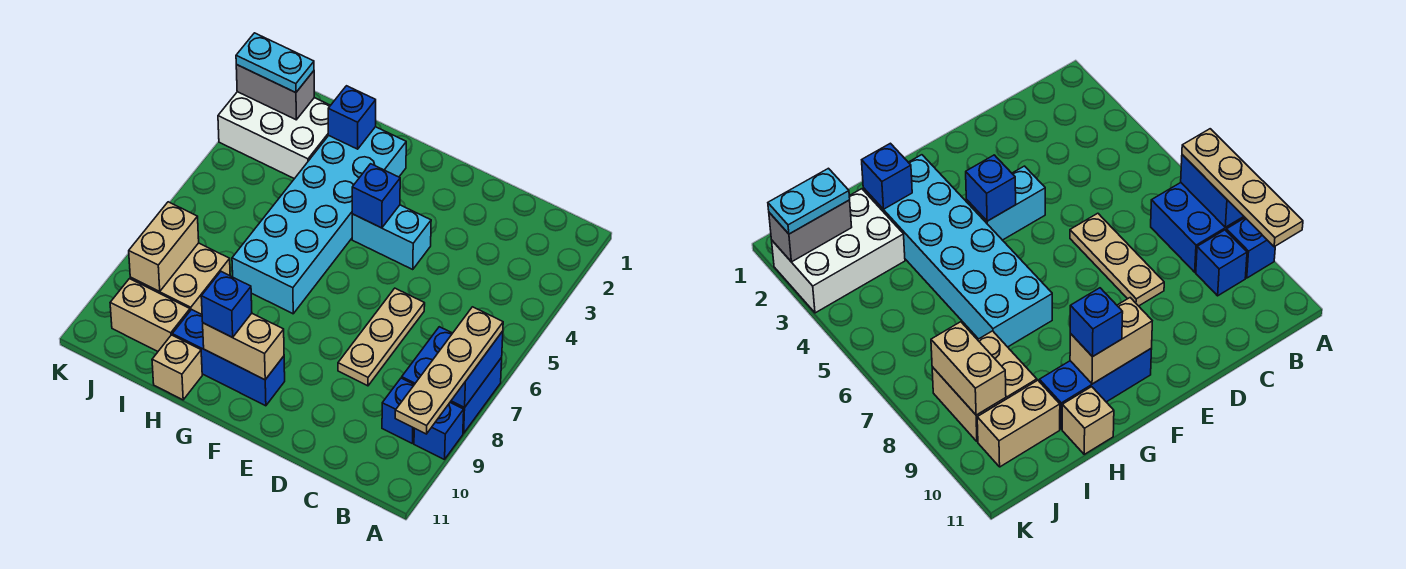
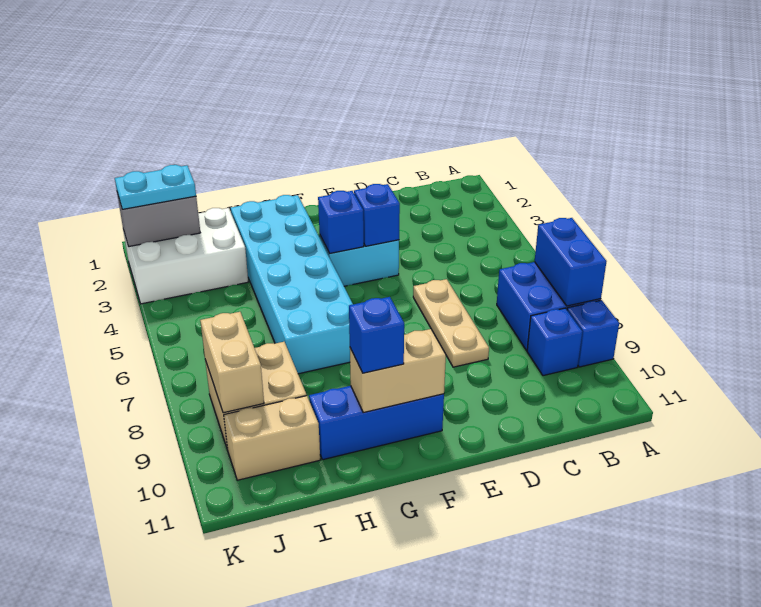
tan 1x4 plate [395,307,503,434] -> none
blue 1x1 brick [328,86,376,149] -> blue 1x1 brick moved to [354,184,400,246]
tan 1x1 brick [152,335,202,400] -> none

